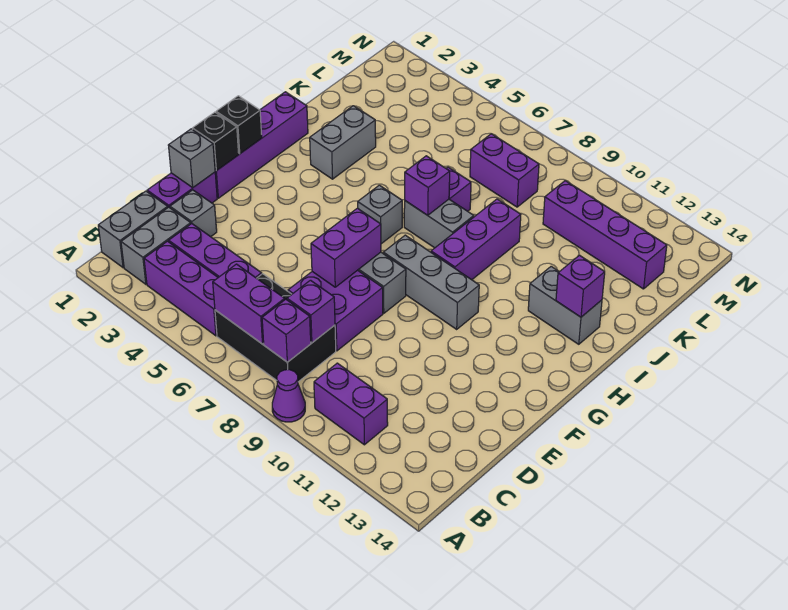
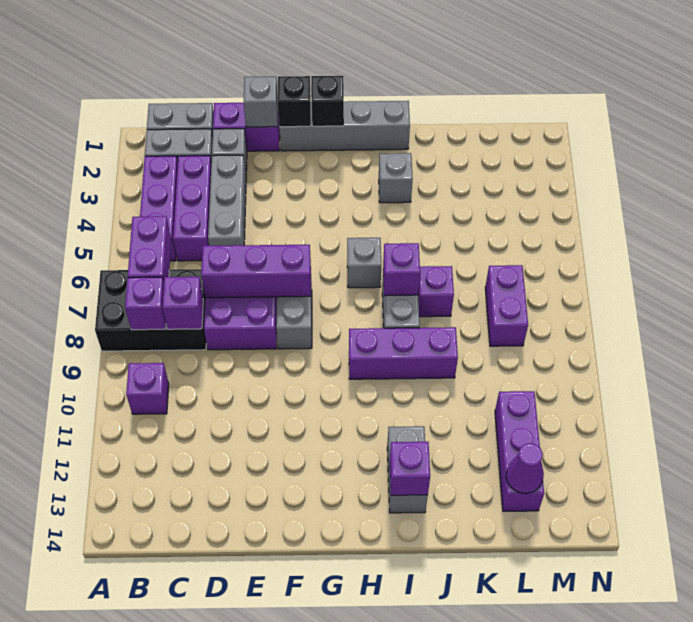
purple 1x1 cone [272,370,305,422] -> purple 1x1 cone moved to [506,443,544,494]
black 2x3 brick [215,274,336,382] -> black 2x3 brick turned to [95,269,206,351]
purple 1x2 brick [314,363,388,445] -> purple 1x1 brick [126,363,169,414]
purple 1x2 brick [311,208,381,287] -> purple 1x3 brick [201,245,311,298]
purple 1x4 brick [215,92,308,198] -> grey 1x4 brick [279,101,410,151]
grey 1x3 brick [383,235,479,329] -> grey 1x3 brick moved to [208,155,246,246]
grey 1x2 brick [310,106,376,179] -> grey 1x1 brick [379,153,413,203]
purple 1x4 brick [543,181,667,289] -> purple 1x3 brick [495,391,544,511]

